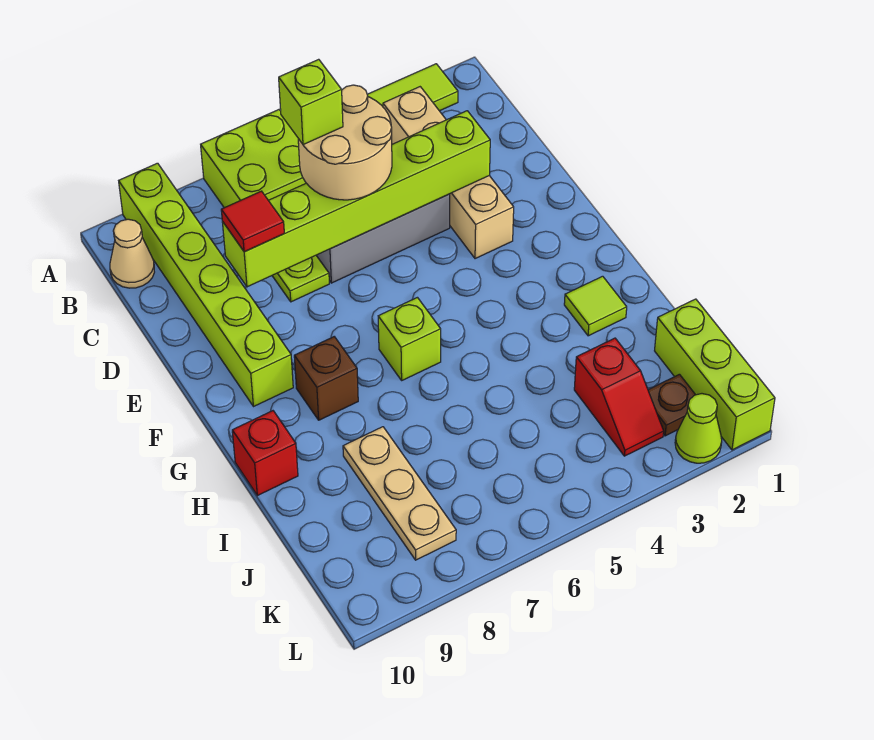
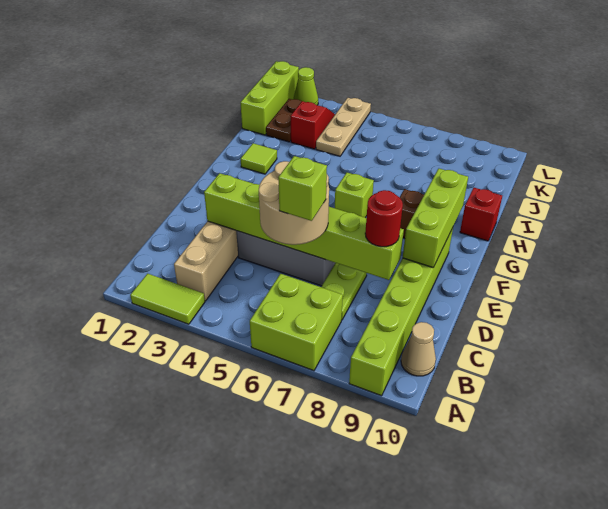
red 1x1 tile [221,191,284,252] -> red 1x1 round brick [365,190,403,247]
none -> lime 1x3 brick [403,169,468,267]
tan 1x3 plate [343,427,456,560] -> tan 1x3 plate moved to [316,98,371,156]
brown 1x1 plate [648,374,695,436] -> brown 1x2 plate [266,99,302,142]

